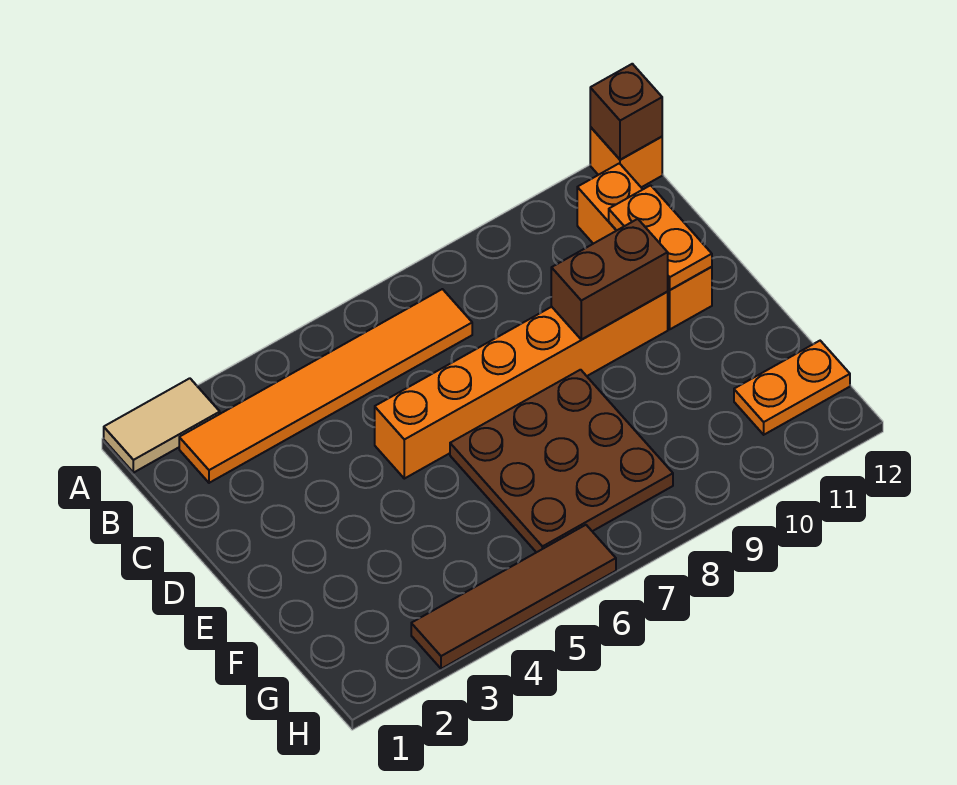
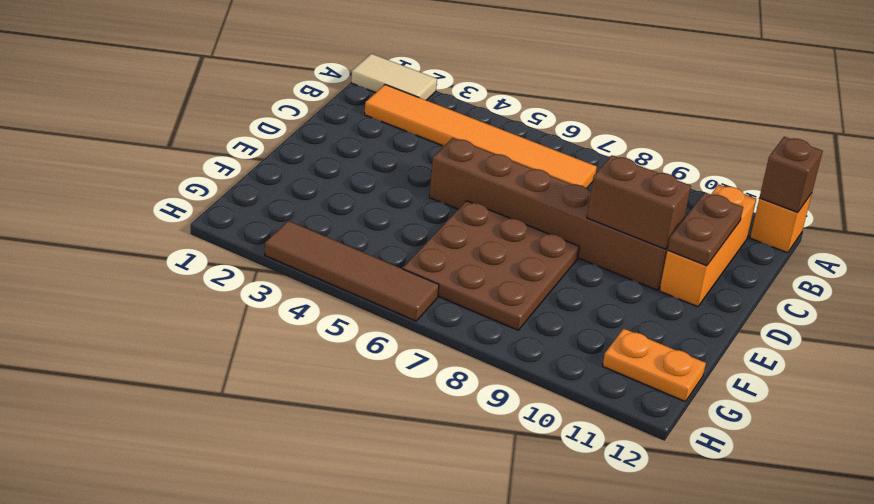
orange 1x2 plate [609,185,712,290] -> brown 1x2 plate [668,193,743,266]
orange 1x6 brick [375,292,668,479] -> brown 1x6 brick [429,138,668,290]

